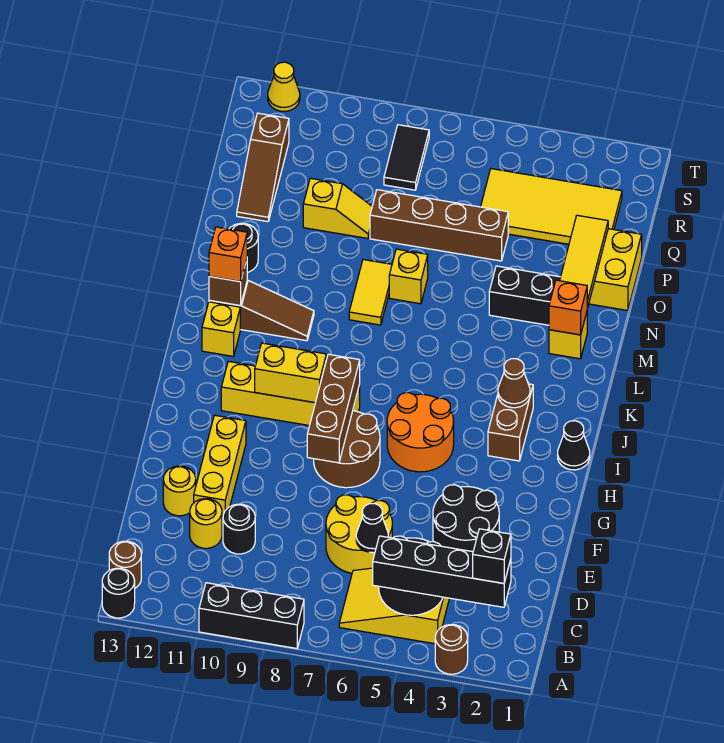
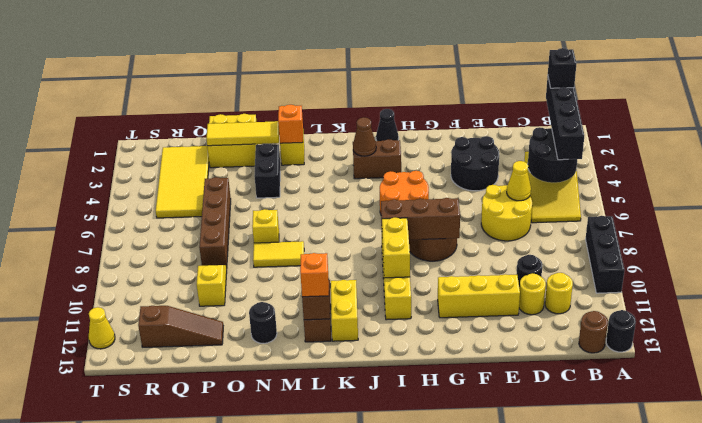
brown 1x1 round brick [435,625,468,674] -> none
black 1x1 cone [356,503,389,553] -> yellow 1x1 cone [507,161,531,201]
yellow 1x1 round brick [163,466,196,516] -> yellow 1x1 round brick moved to [545,273,573,314]
yellow 1x1 brick [202,302,240,356] -> yellow 1x2 brick [331,280,358,341]
black 1x2 tile [384,125,429,190] -> none

